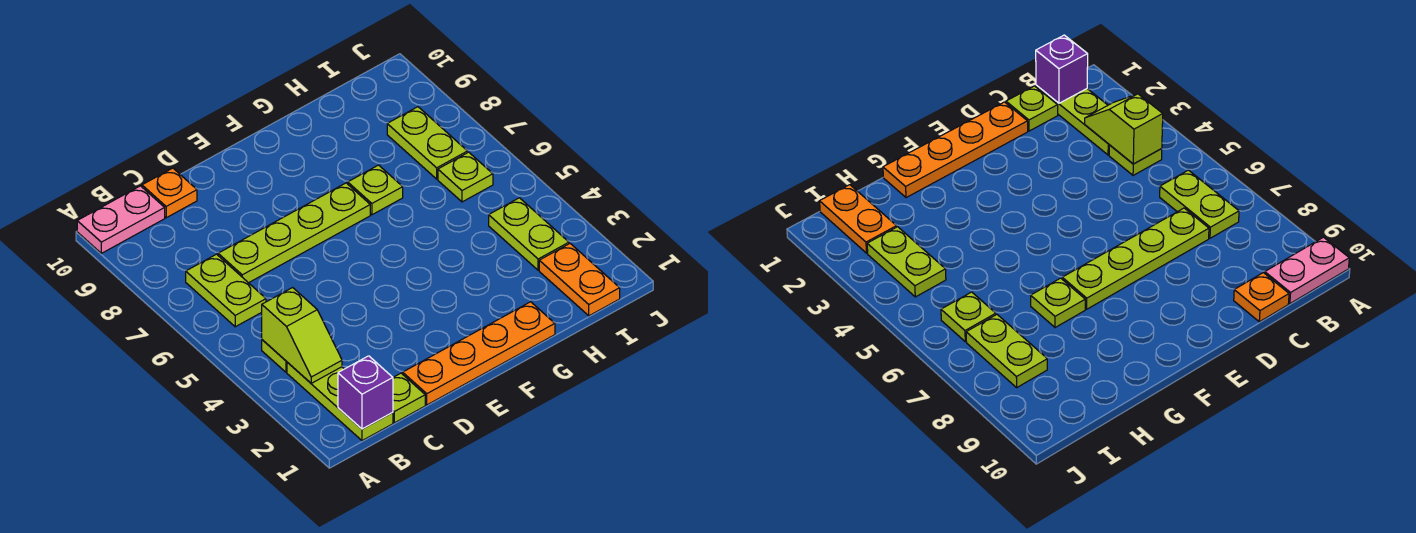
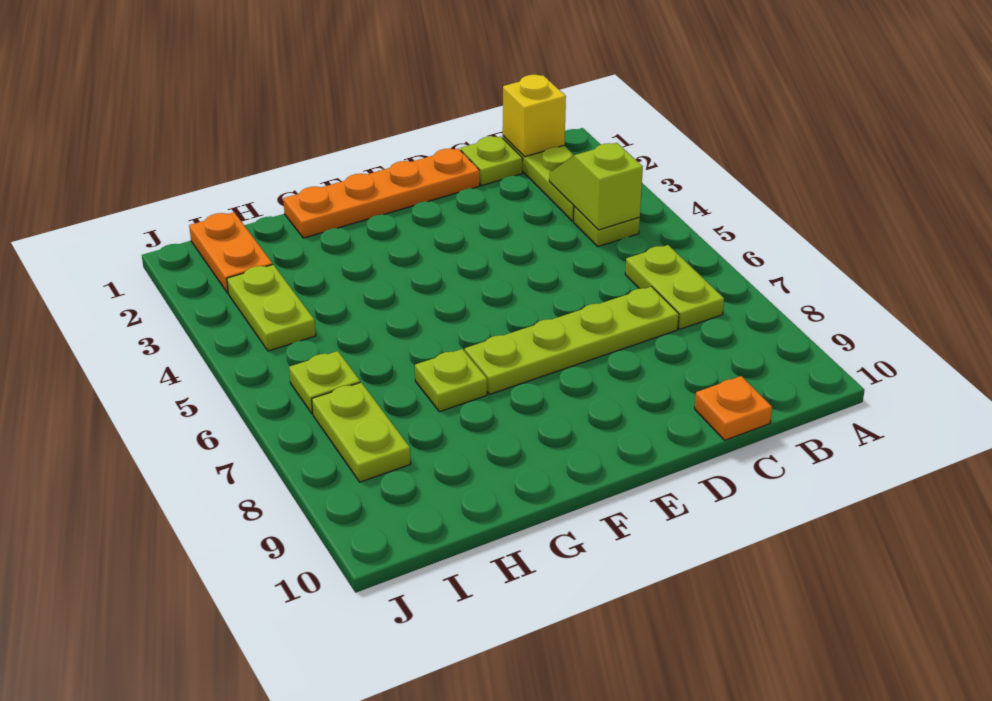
pink 1x2 plate [77,186,165,253] -> none
purple 1x1 brick [338,356,393,429] -> yellow 1x1 brick [503,75,566,157]

